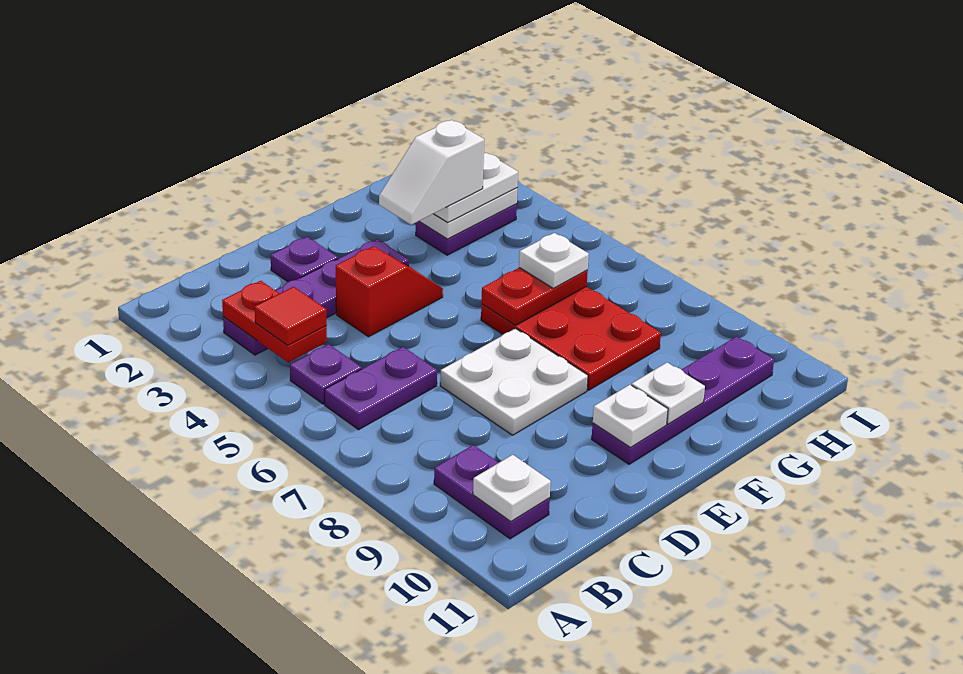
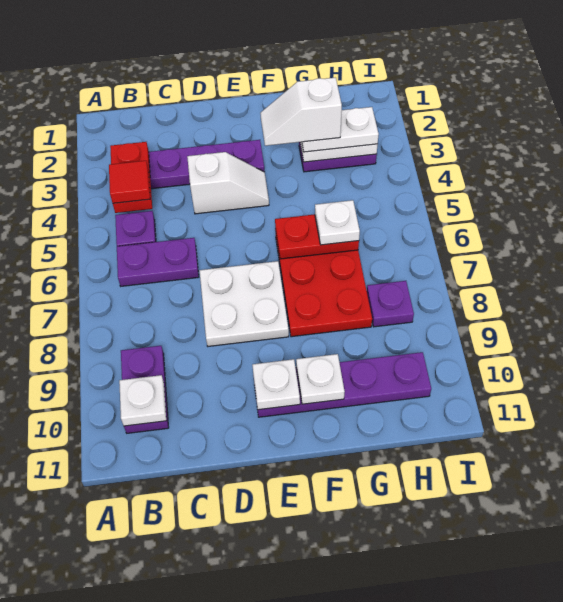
purple 1x1 plate [271,237,338,282] -> purple 1x1 plate moved to [367,281,414,327]
red 1x2 slope [336,246,443,337] -> white 1x2 slope [187,152,269,214]

